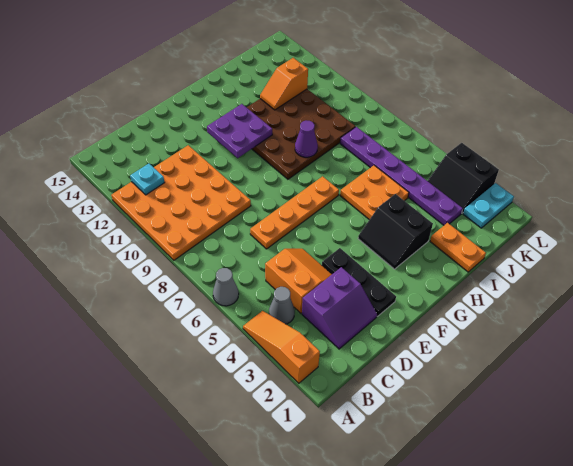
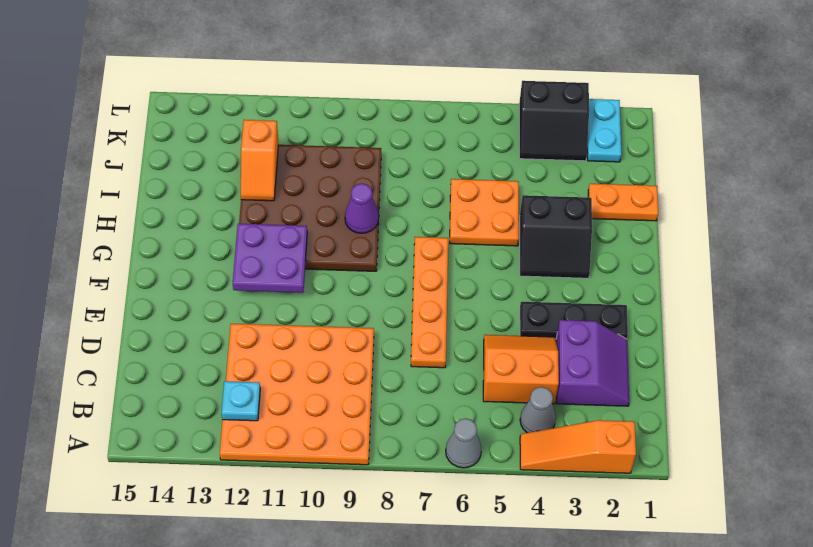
purple 1x6 plate [340,127,463,225] -> none

